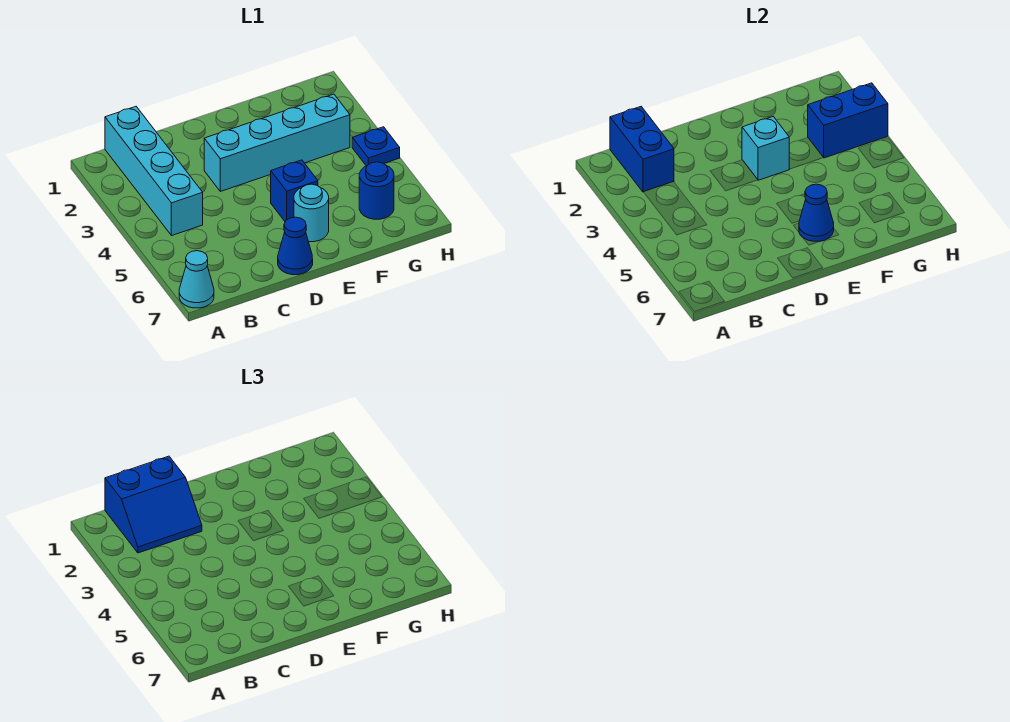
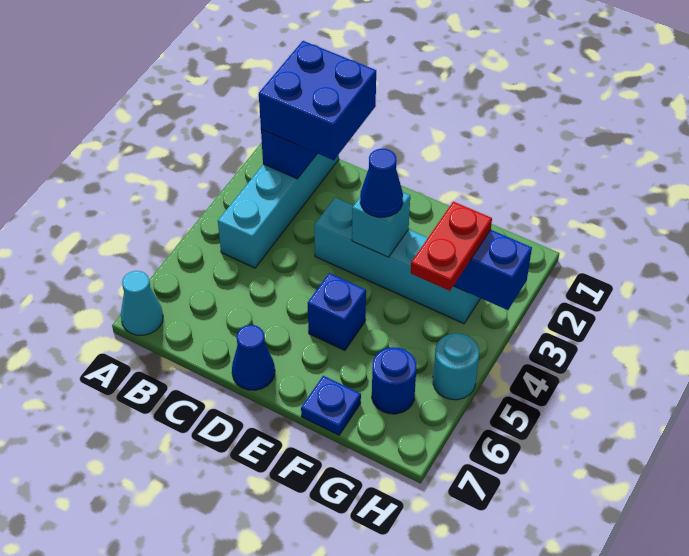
blue 2x2 slope [105,456,202,553] -> blue 2x2 brick [259,41,376,160]
cyan 1x1 round brick [294,184,329,242] -> cyan 1x1 round brick moved to [433,333,479,400]
blue 1x1 cone [799,184,834,241] -> blue 1x1 cone moved to [360,149,403,217]
none -> red 1x2 plate [411,202,492,291]
blue 1x1 plate [352,127,400,166] -> blue 1x1 plate moved to [301,376,361,435]

